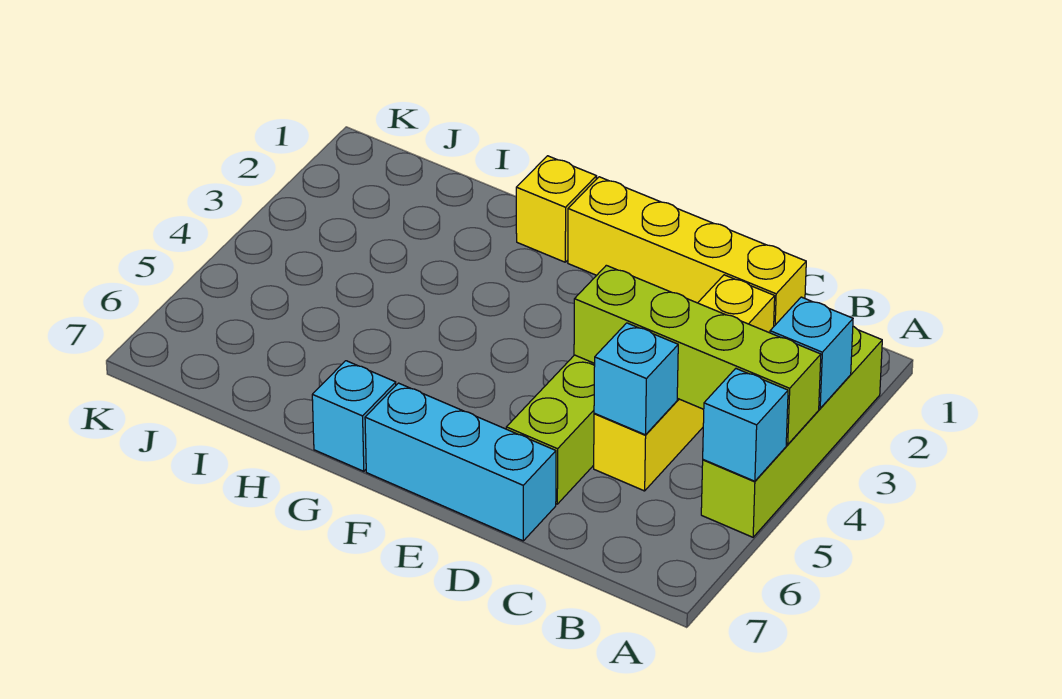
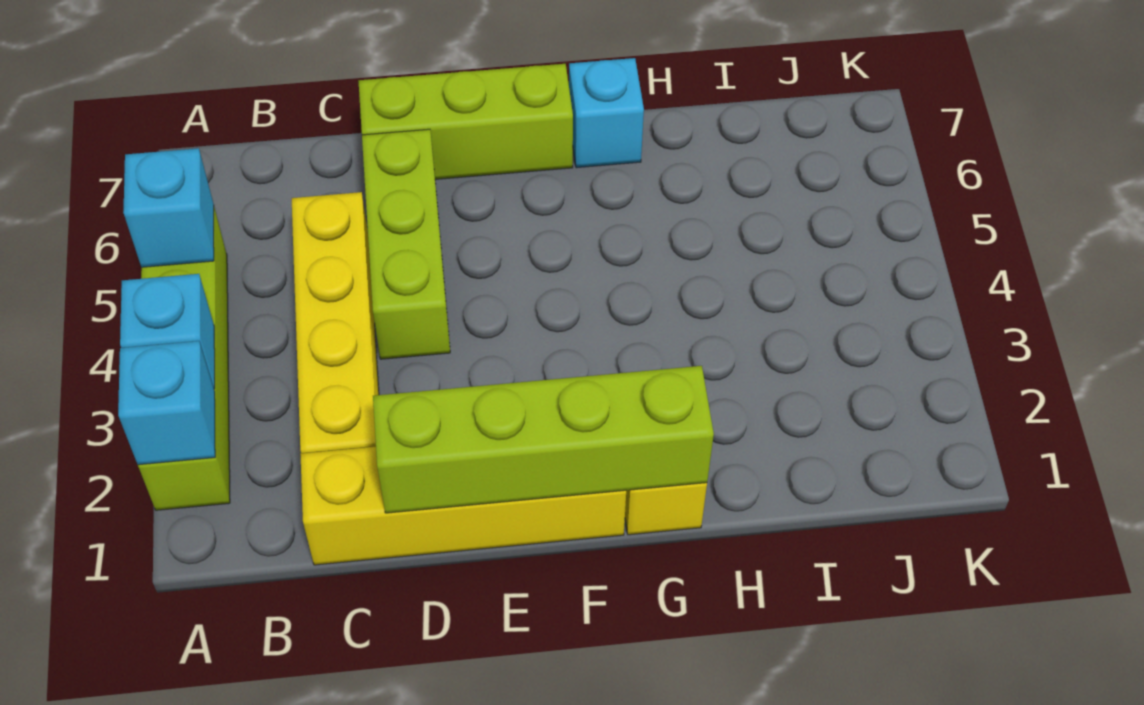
lime 1x4 brick [574,265,821,445] -> lime 1x4 brick moved to [373,366,714,513]
cyan 1x1 brick [594,323,678,435] -> cyan 1x1 brick moved to [118,341,215,465]
cyan 1x3 brick [365,383,556,541] -> lime 1x3 brick [359,64,573,179]

